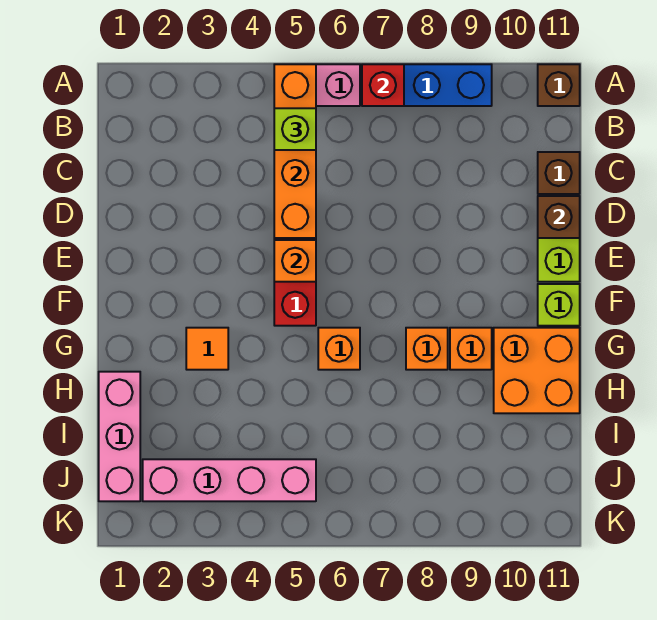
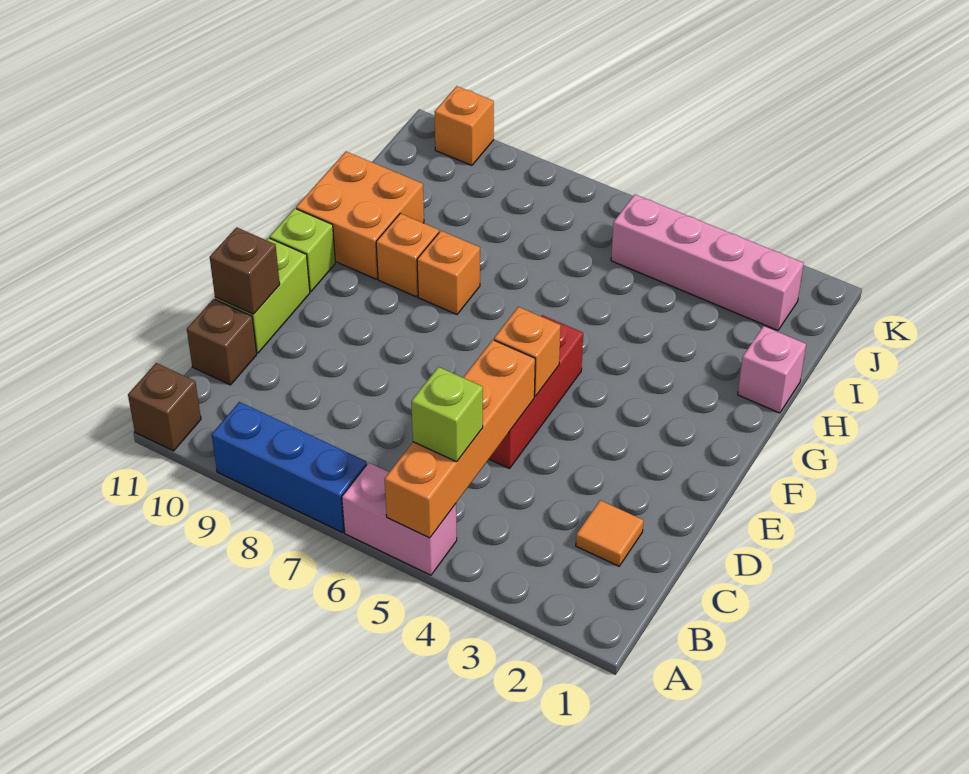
red 1x1 brick [362,64,404,106] -> none
orange 1x1 tile [186,328,228,370] -> orange 1x1 tile moved to [576,500,644,566]
orange 1x1 brick [318,328,360,370] -> orange 1x1 brick moved to [434,86,494,165]
pink 1x3 brick [99,372,140,501] -> pink 1x1 brick [738,326,806,413]

